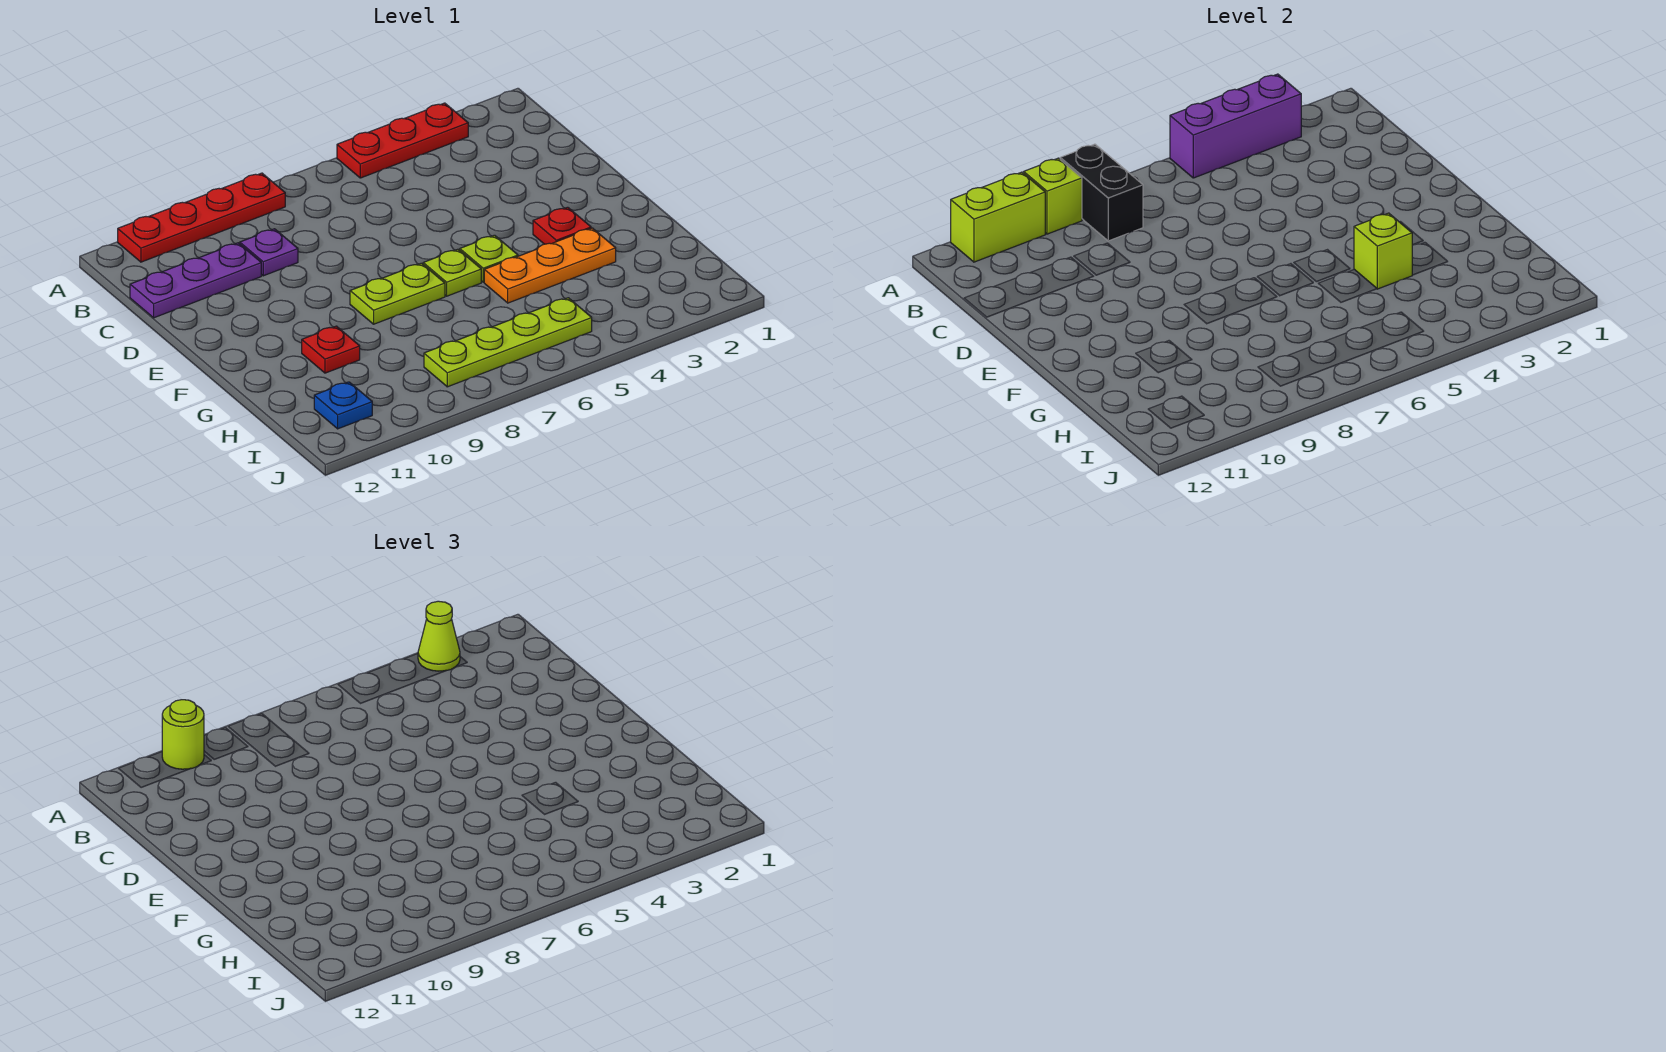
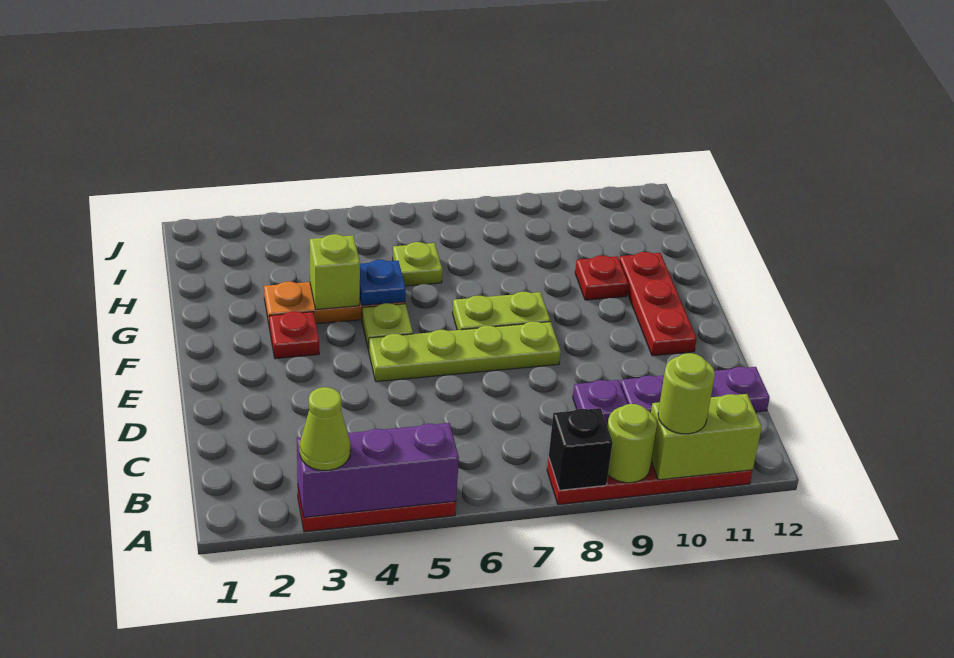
black 1x2 brick [1060,144,1143,241] -> black 1x1 brick [549,408,613,490]
lime 1x1 brick [1024,158,1082,234] -> lime 1x1 round brick [607,404,657,483]
none -> red 1x3 plate [619,252,697,356]
lime 1x1 plate [423,249,481,296] -> lime 1x1 plate moved to [393,242,442,286]
lime 1x4 plate [424,298,592,387] -> lime 1x4 plate moved to [369,322,561,382]
blue 1x1 plate [314,382,372,429] -> blue 1x1 plate moved to [360,260,406,306]

